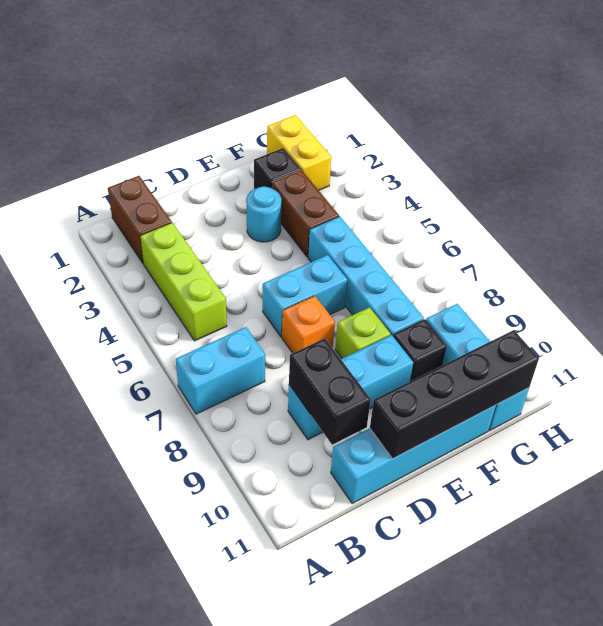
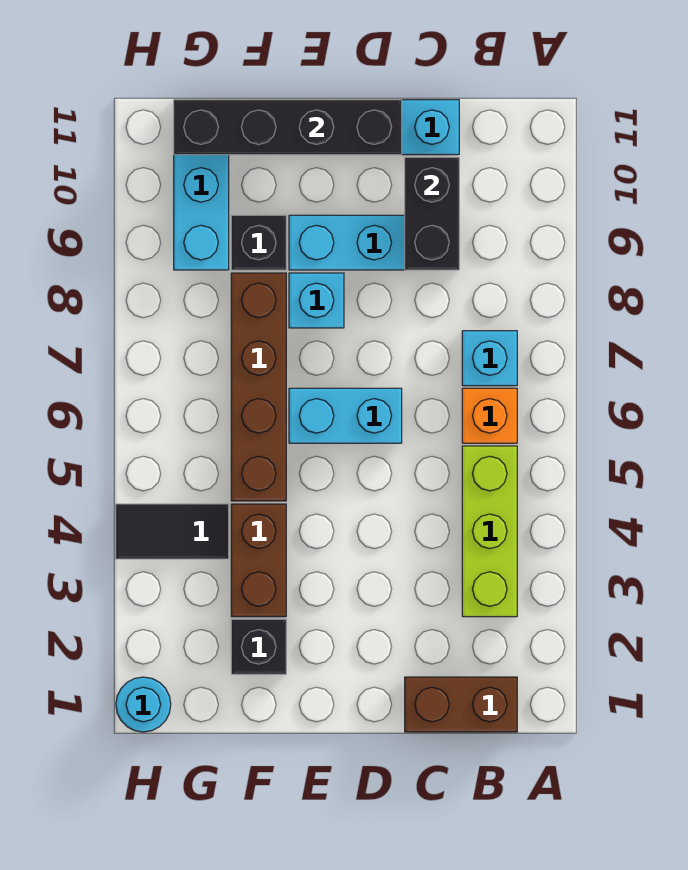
cyan 1x2 brick [176,327,265,414] -> cyan 1x1 brick [462,331,517,386]
brown 1x2 brick [108,176,172,263] -> brown 1x2 brick turned to [405,677,517,732]
orange 1x1 brick [282,296,335,353] -> orange 1x1 brick moved to [462,388,517,443]
cyan 1x1 round brick [246,186,281,242] -> cyan 1x1 round brick moved to [116,677,171,732]
lime 1x1 brick [335,307,390,359] -> cyan 1x1 brick [289,273,344,328]
cyan 1x4 brick [308,216,424,336] -> brown 1x4 brick [231,273,286,501]
yellow 1x2 brick [267,115,331,190] -> none
none -> black 1x2 tile [116,504,229,559]

